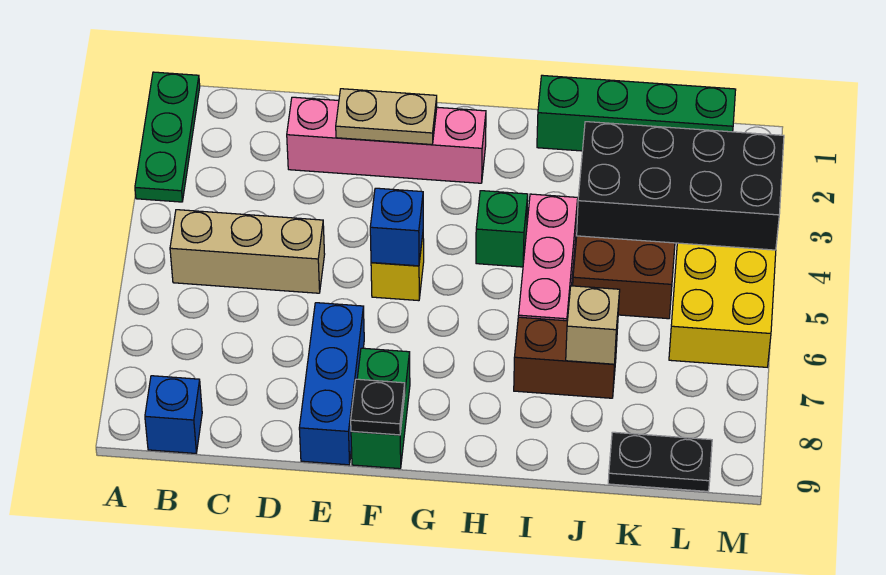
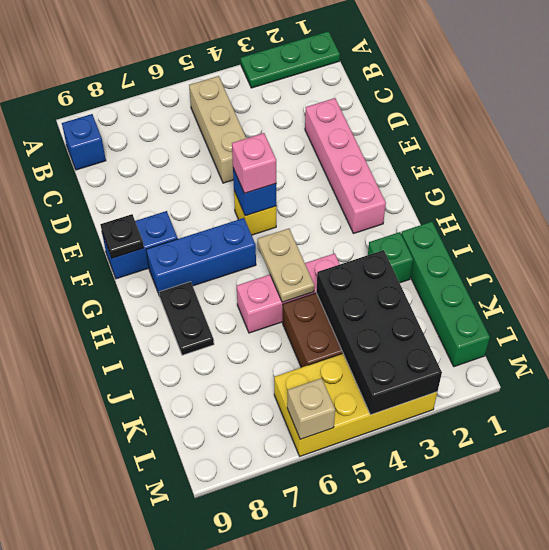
tan 1x2 plate [336,89,437,145] -> tan 1x2 plate moved to [258,229,314,302]
blue 1x3 brick [299,303,364,465] -> blue 1x3 brick moved to [146,218,256,296]
none -> pink 1x1 brick [232,133,276,193]
green 1x2 brick [351,348,410,469] -> blue 1x2 brick [102,211,178,279]
green 1x1 brick [476,191,528,267] -> green 1x1 brick moved to [368,232,413,283]
brown 1x2 brick [514,317,617,398] -> none
tan 1x1 brick [566,286,620,364] -> tan 1x1 brick moved to [287,378,335,439]
black 1x2 plate [608,432,712,491] -> black 1x2 plate moved to [159,282,214,355]

